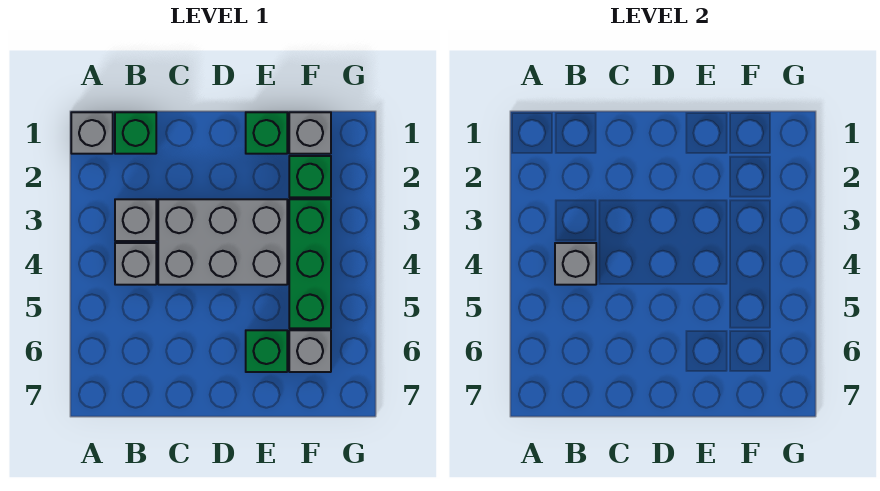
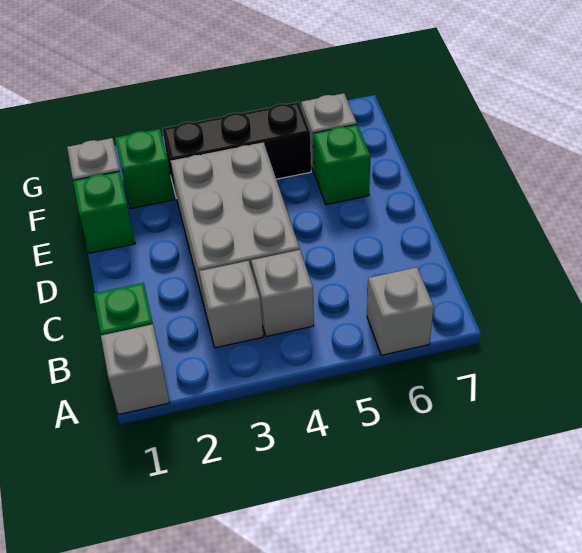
grey 1x1 brick [555,243,596,285] -> grey 1x1 brick moved to [367,267,434,355]
green 1x3 brick [289,199,331,328] -> black 1x3 brick [162,102,311,195]

